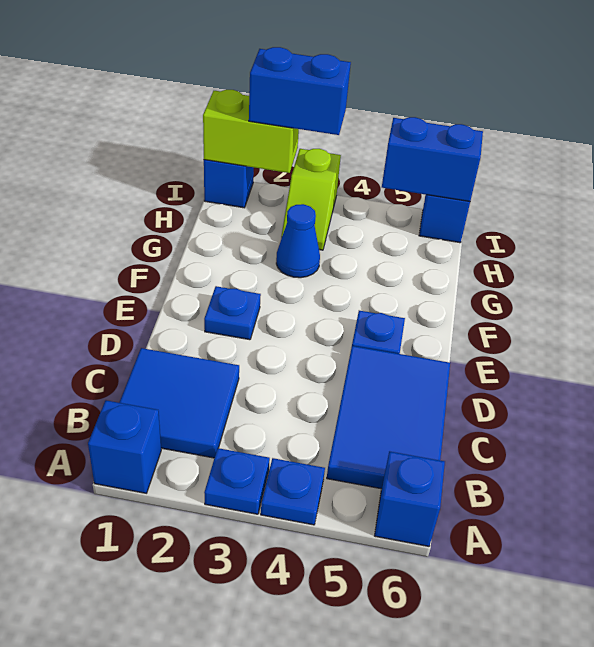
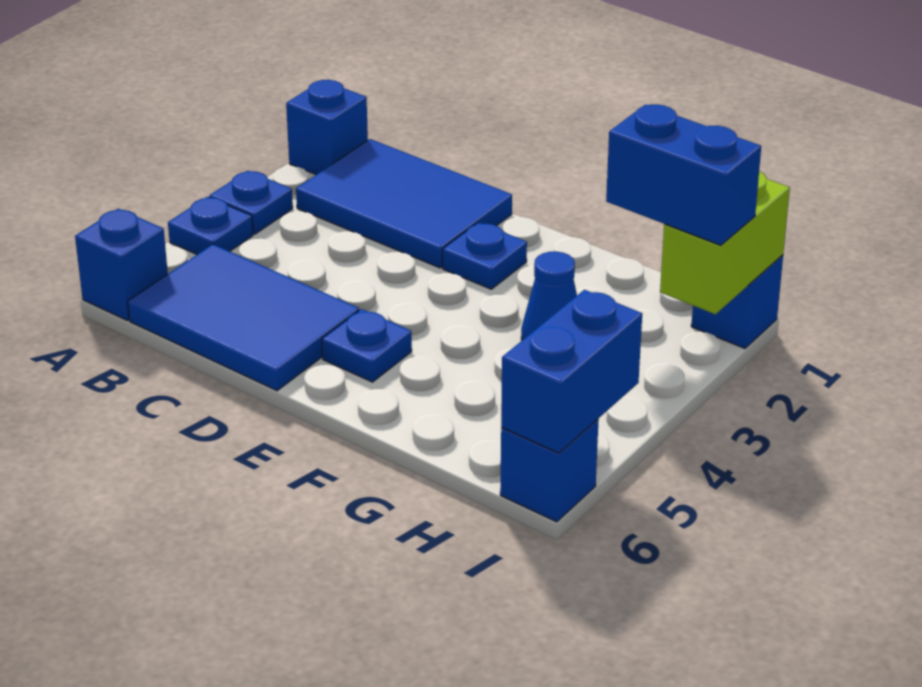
blue 2x2 tile [119,348,239,458] -> blue 2x3 tile [296,139,512,268]
lime 1x2 slope [281,149,341,250] -> none
blue 1x2 brick [249,47,351,135] -> blue 1x2 brick turned to [606,104,761,245]

